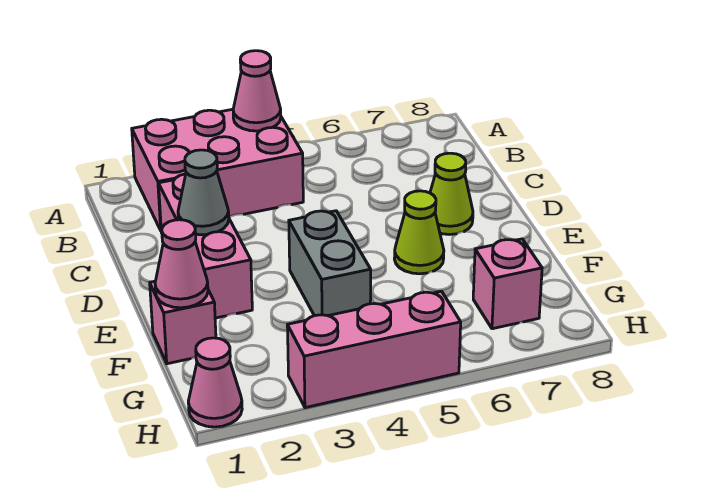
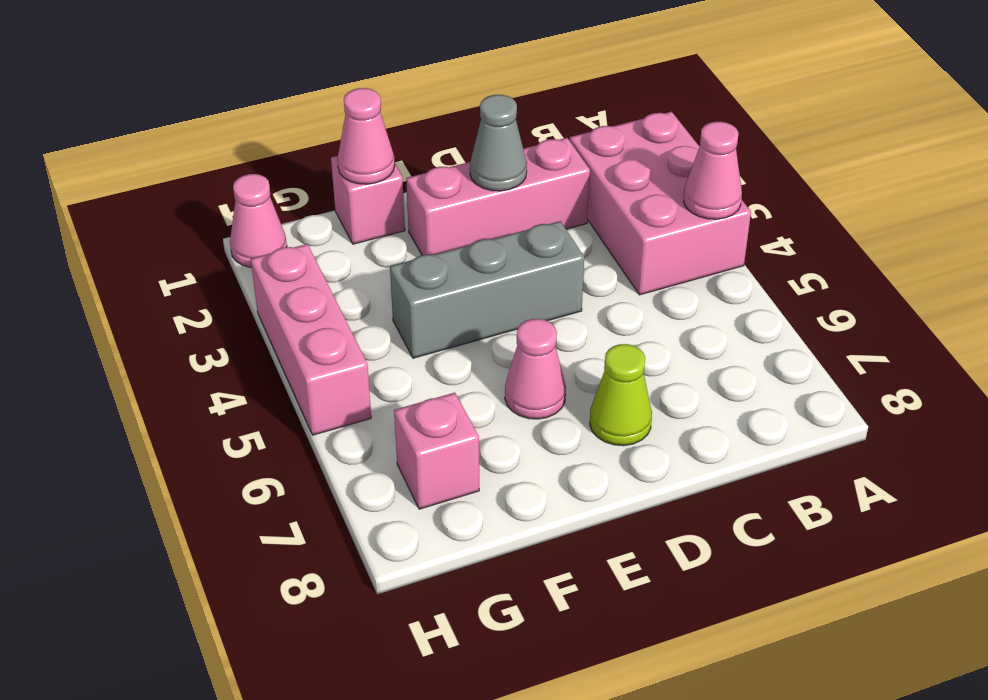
grey 1x2 brick [289,211,371,316] -> grey 1x3 brick [390,221,584,358]
lime 1x1 cone [394,191,444,274] -> pink 1x1 cone [505,319,566,419]

